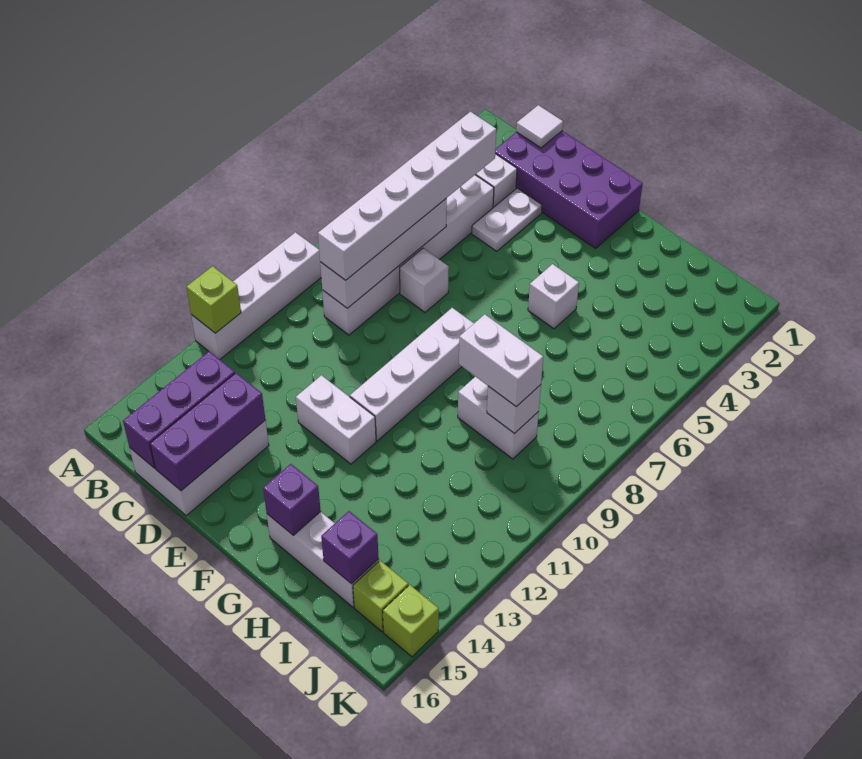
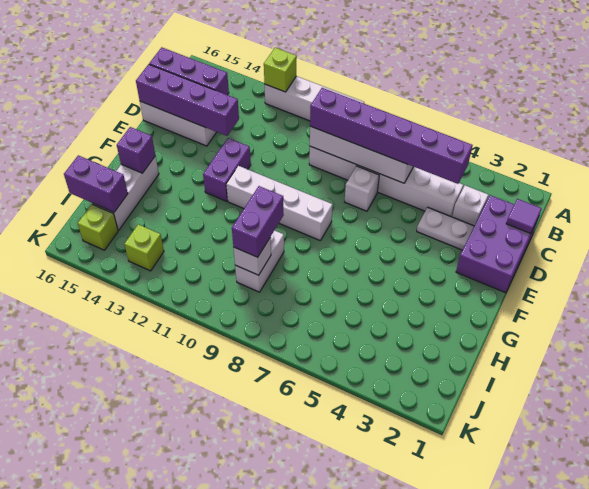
purple 2x4 brick [495,131,643,248] -> purple 2x3 brick [456,195,539,293]
white 1x1 tile [516,105,563,148] -> purple 1x1 tile [506,199,542,233]
white 1x6 brick [318,112,496,280] -> purple 1x6 brick [310,88,473,184]
purple 1x3 brick [150,373,265,491] -> purple 1x4 brick [136,64,239,136]
white 1x2 brick [296,375,376,464] -> purple 1x2 brick [203,138,251,201]
white 1x1 brick [528,264,579,329] -> none
white 1x2 brick [459,314,543,407] -> purple 1x2 brick [232,186,284,257]
purple 1x1 brick [321,511,379,584] -> purple 1x2 brick [64,155,128,212]
lime 1x1 brick [383,585,439,657] -> lime 1x1 brick moved to [124,224,164,271]

